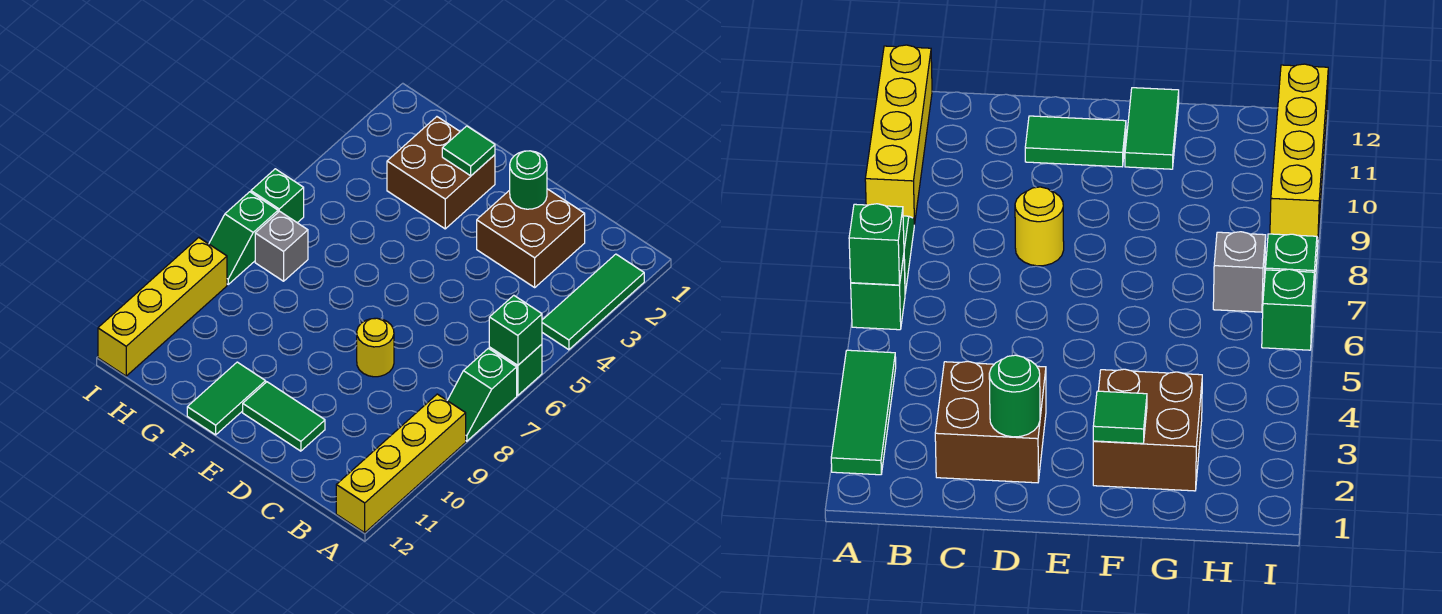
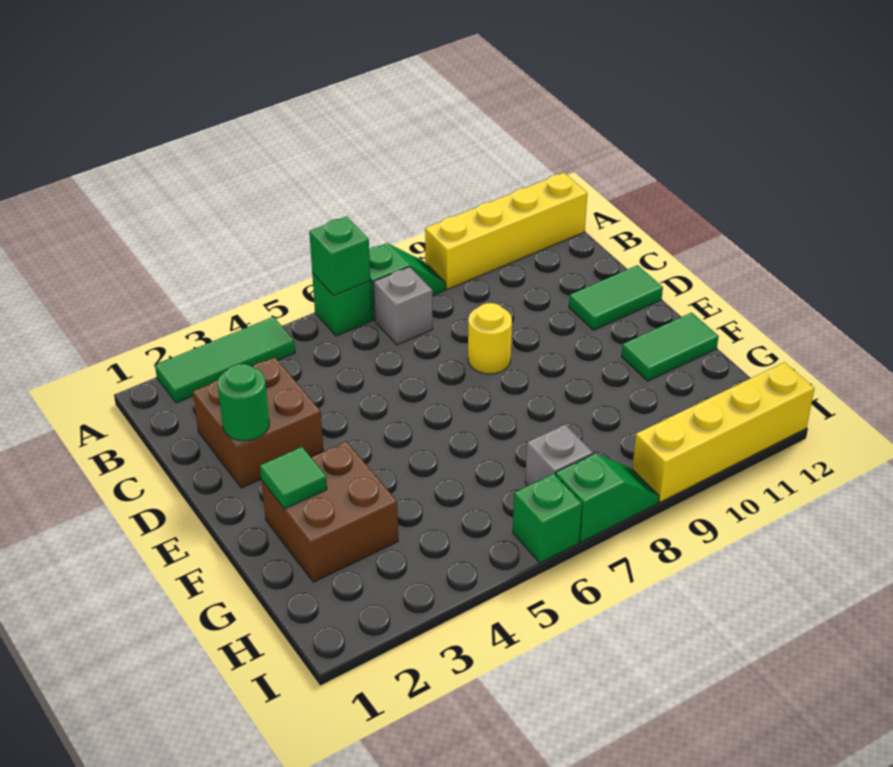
none -> grey 1x1 brick [373,267,433,345]
green 1x2 tile [243,382,325,451] -> green 1x2 tile turned to [569,265,663,330]

